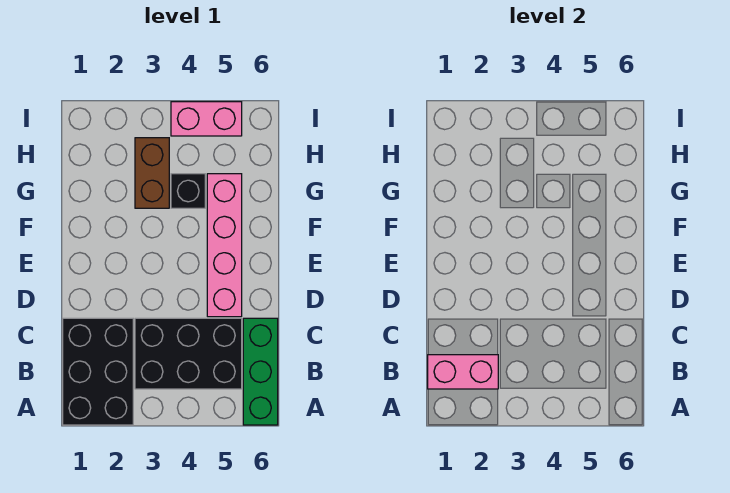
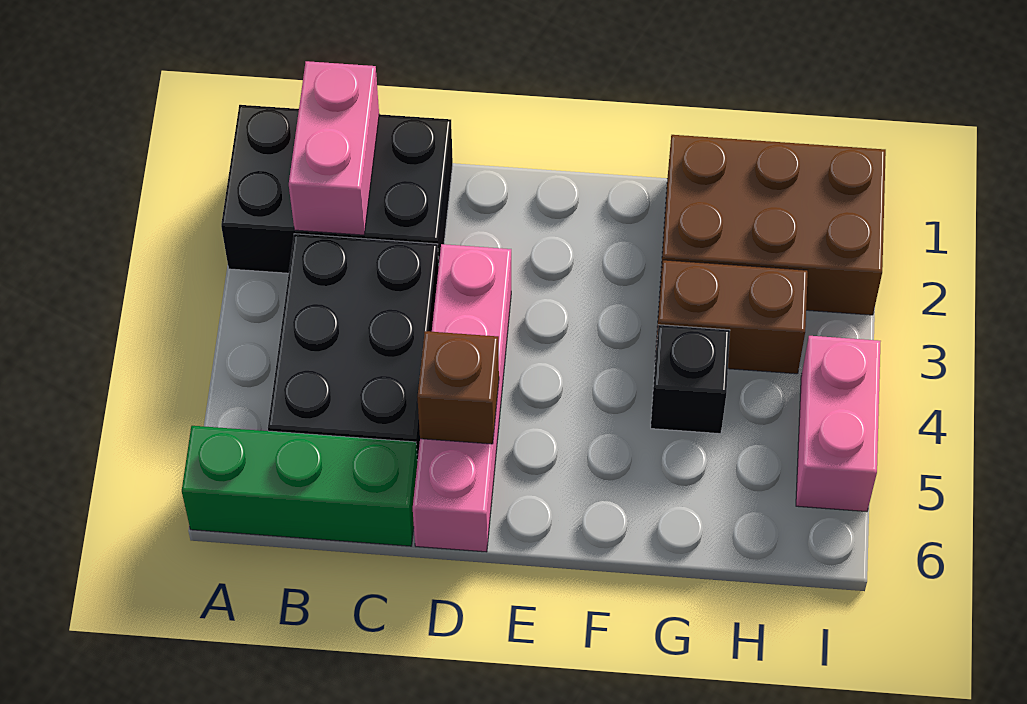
pink 1x4 brick [207,174,242,317] -> pink 1x4 brick turned to [413,244,511,552]
none -> brown 1x1 brick [417,331,499,444]
none -> brown 2x3 brick [659,135,886,315]

